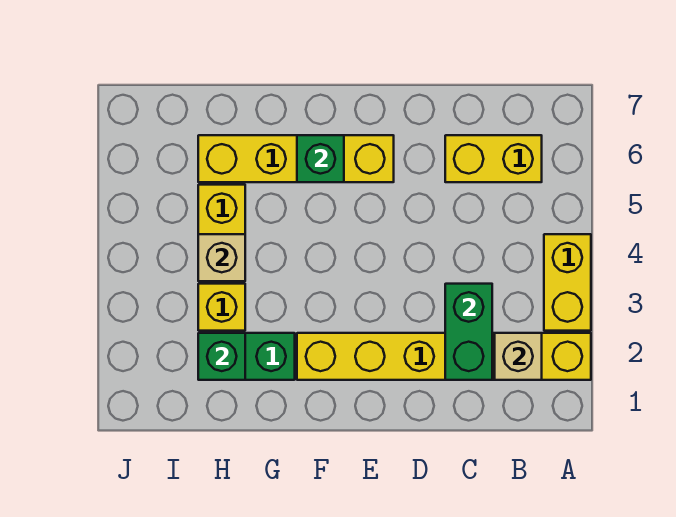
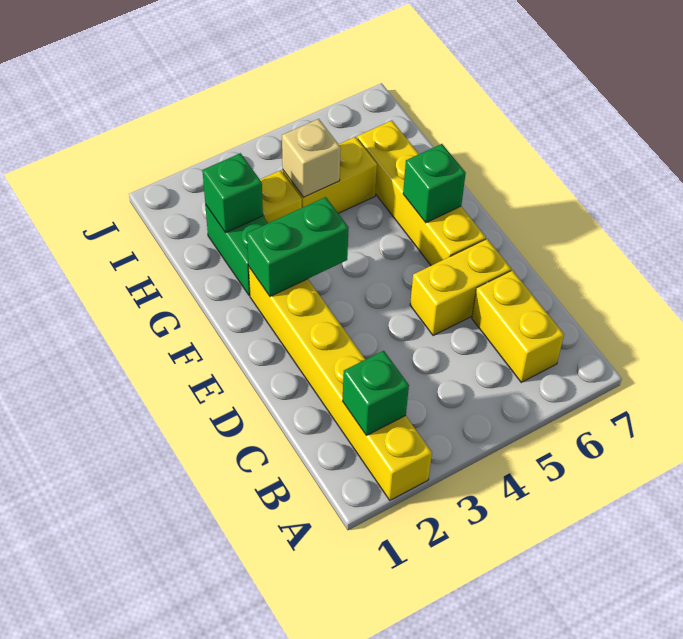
yellow 1x2 brick [544,234,591,331] -> yellow 1x2 brick moved to [410,239,511,336]
tan 1x1 brick [495,333,542,380] -> green 1x1 brick [343,351,409,435]
green 1x2 brick [445,284,492,380] -> green 1x2 brick moved to [247,197,349,296]

